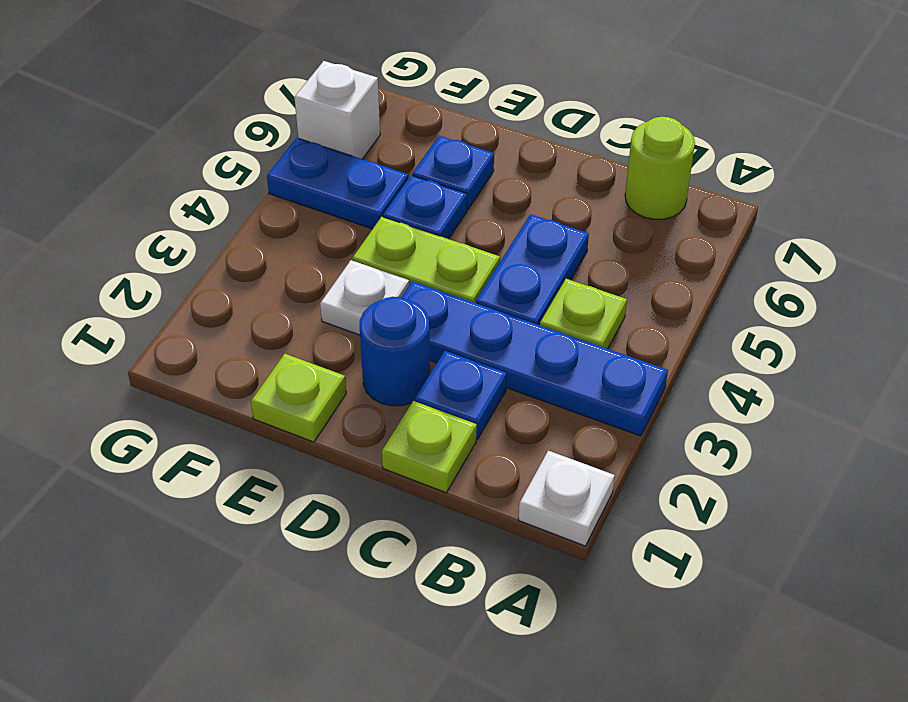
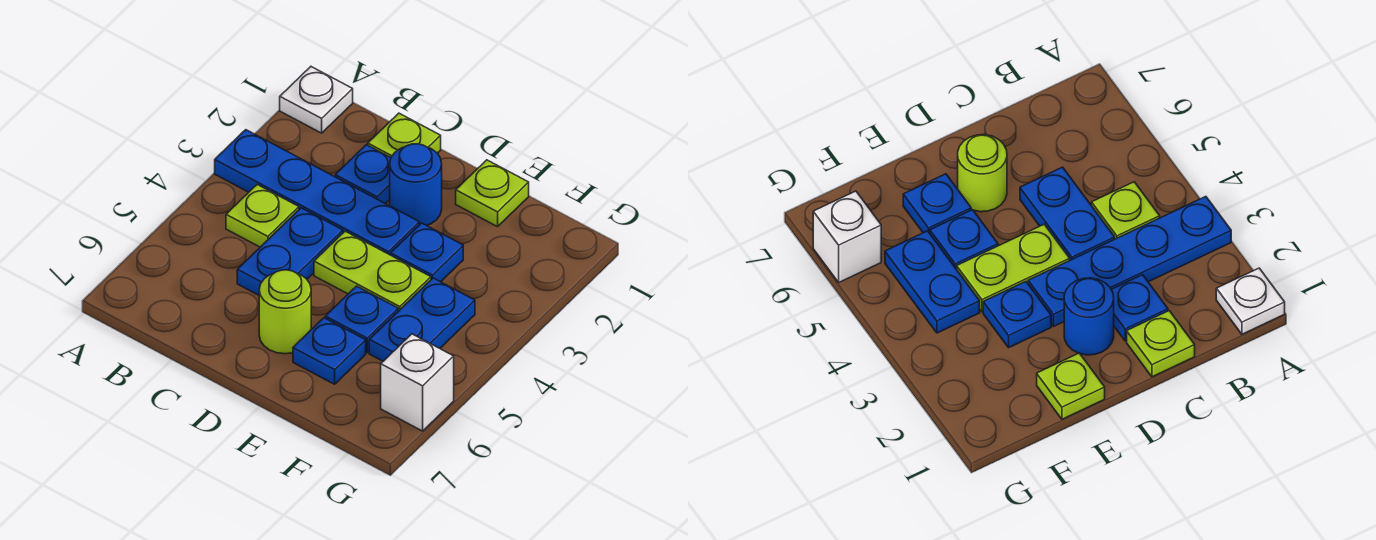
lime 1x1 round brick [625,117,695,219] -> lime 1x1 round brick moved to [259,270,311,354]
white 1x1 plate [320,260,409,335] -> blue 1x1 plate [391,223,463,282]
blue 1x2 plate [267,138,408,229] -> blue 1x2 plate turned to [369,278,475,361]

